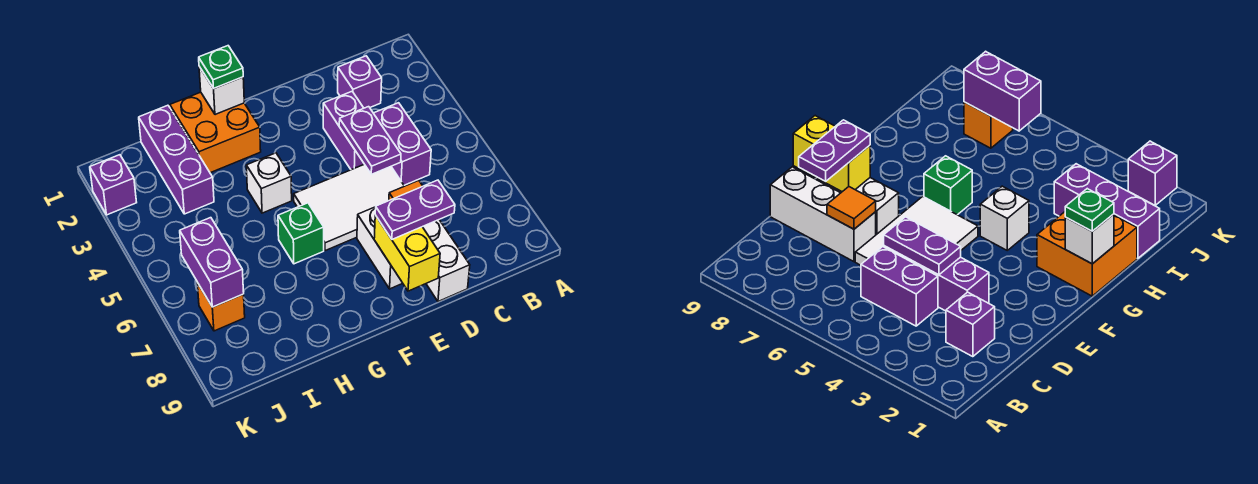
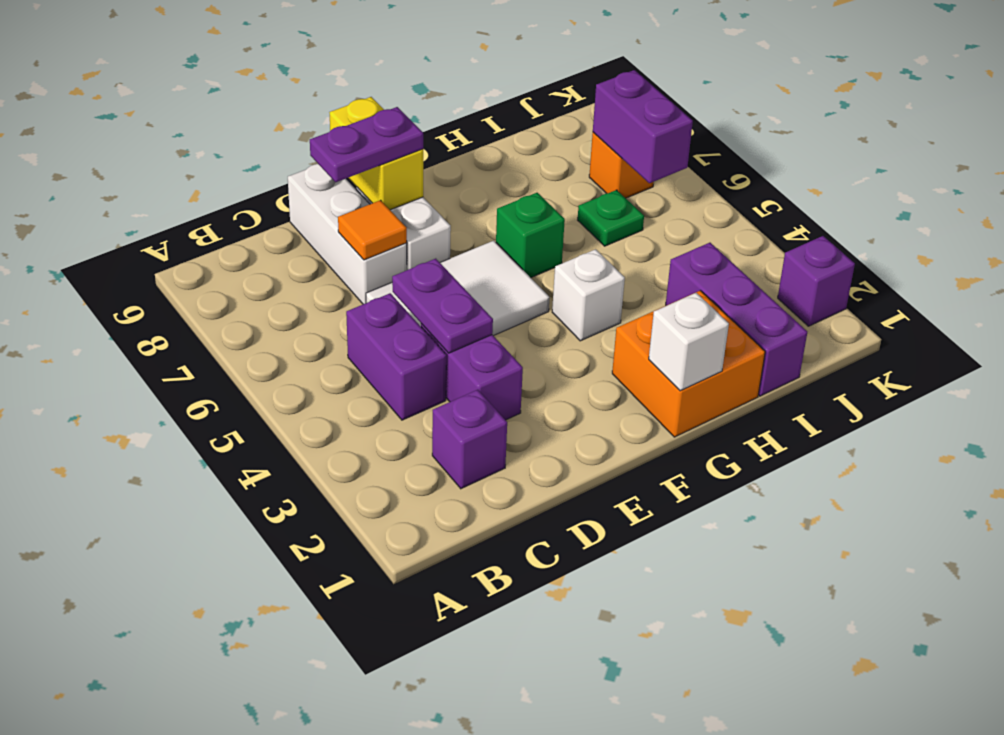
green 1x1 plate [199,46,243,88] -> green 1x1 plate moved to [578,190,644,246]

